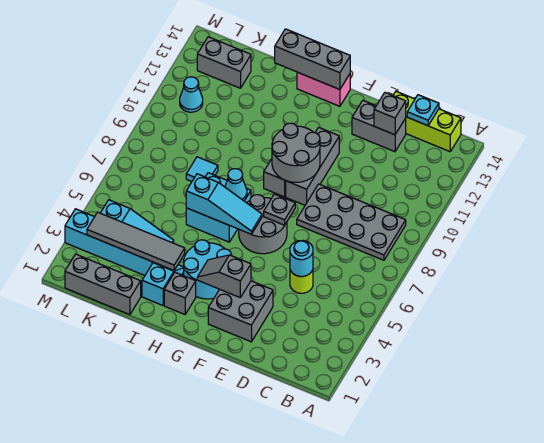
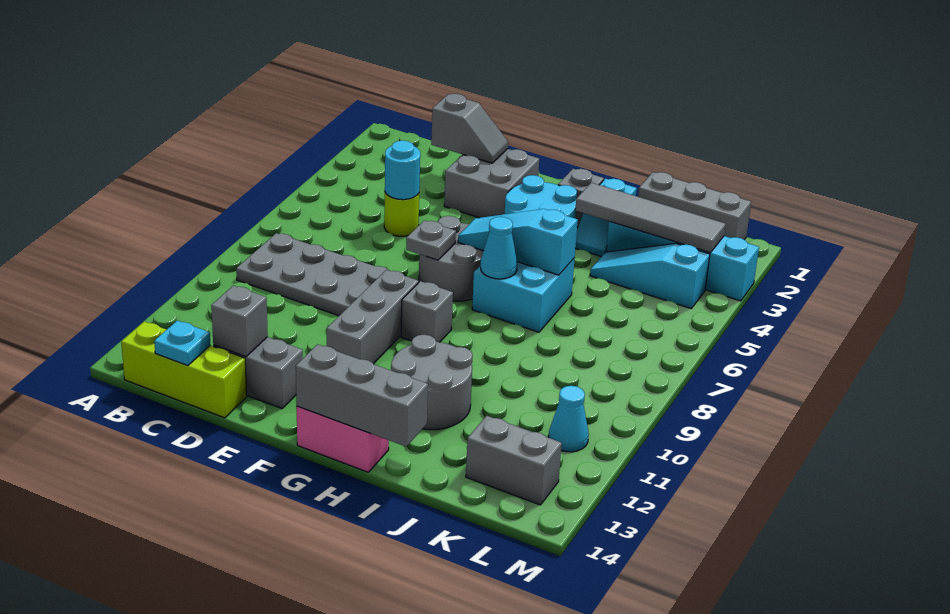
grey 1x2 slope [197,255,251,297] -> grey 1x2 slope moved to [431,94,508,163]
grey 2x2 round brick [272,123,320,182] -> grey 2x2 round brick moved to [391,335,473,430]
cyan 1x1 tile [186,157,218,182] -> none

